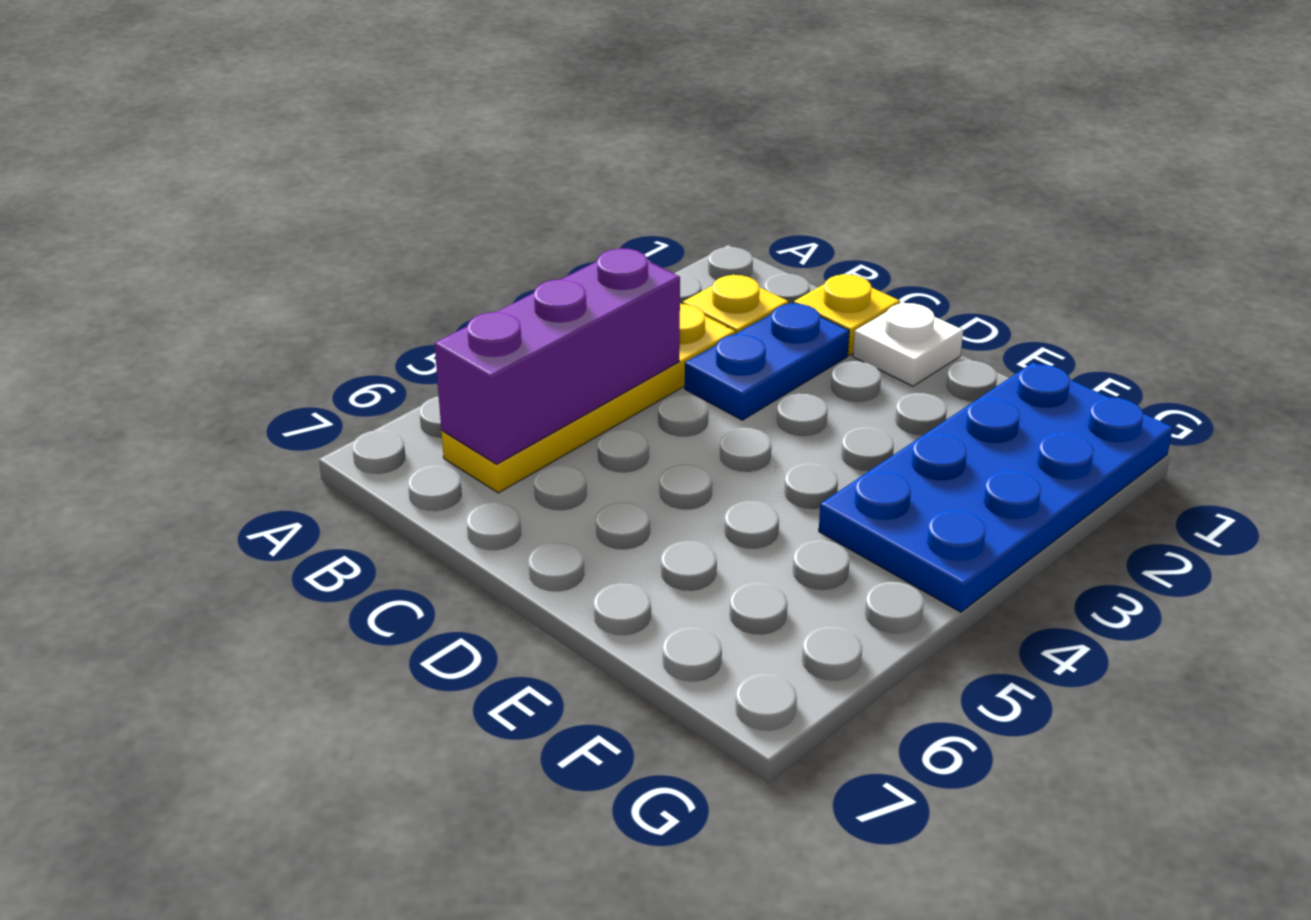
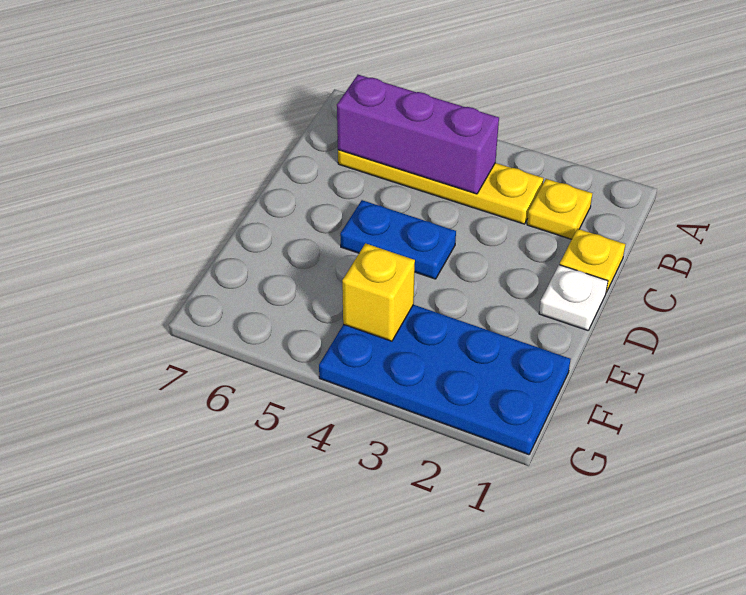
blue 1x2 plate [685,303,849,420] -> blue 1x2 plate moved to [340,200,456,279]
none -> yellow 1x1 brick [342,243,415,341]

